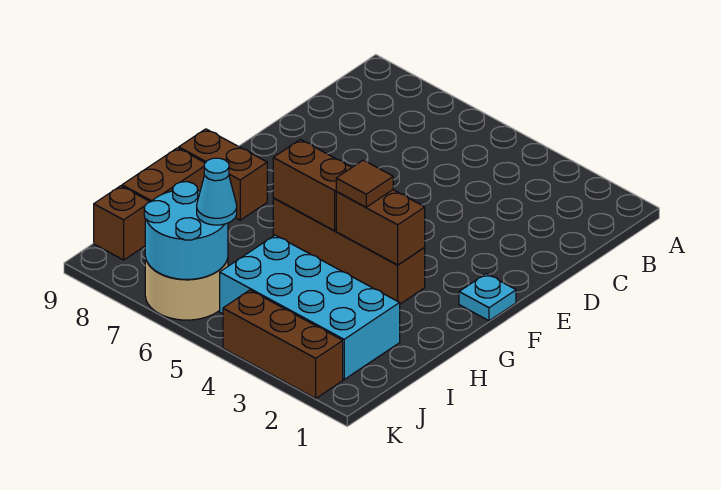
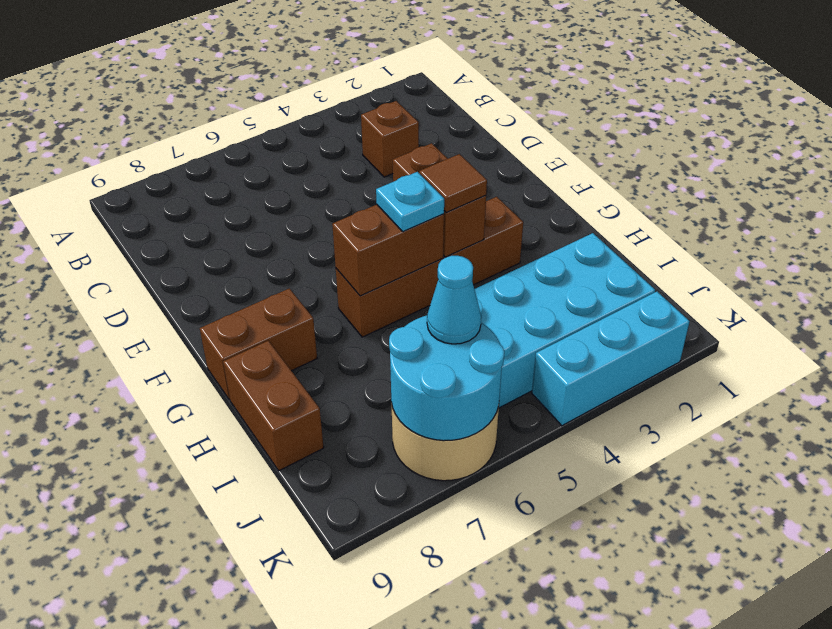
cyan 1x1 plate [459,274,516,321] -> cyan 1x1 plate moved to [376,172,444,232]
brown 1x2 brick [336,190,425,265] -> brown 1x2 brick turned to [393,143,486,257]
brown 1x1 brick [94,186,150,260] -> brown 1x1 brick moved to [361,101,419,177]
brown 1x3 brick [223,290,343,398] -> cyan 1x3 brick [532,292,690,426]

